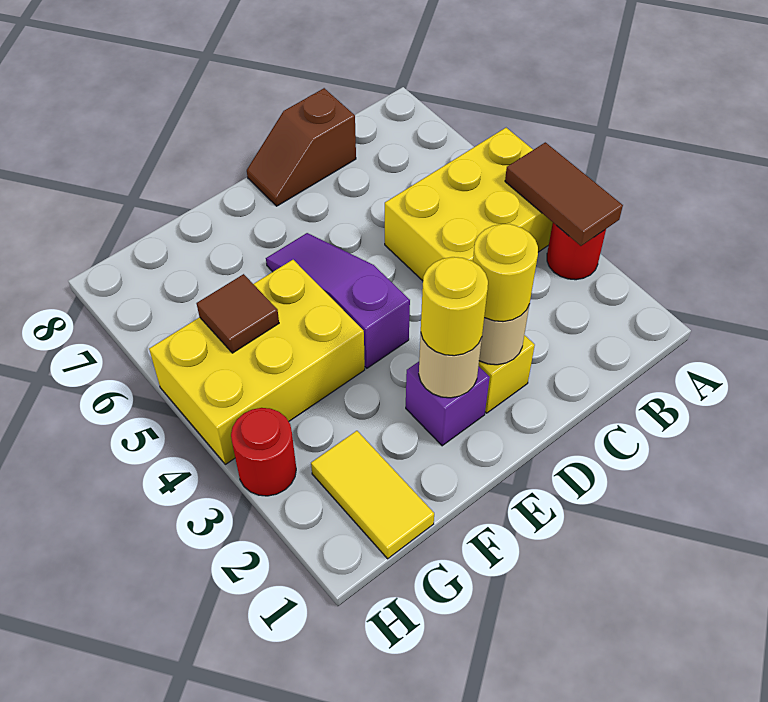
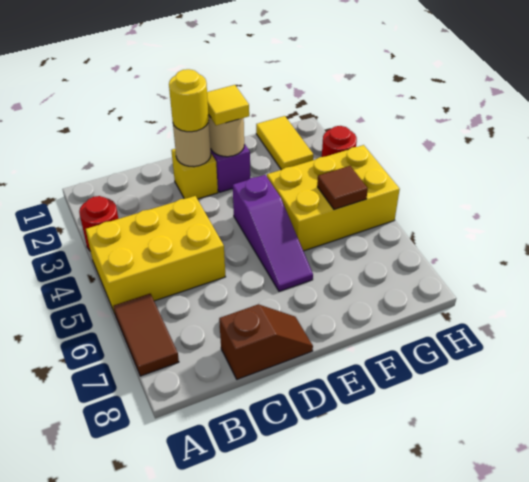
brown 1x2 tile [505,142,623,246] -> brown 1x2 tile moved to [113,294,179,376]
yellow 1x1 round brick [421,257,488,356] -> yellow 1x1 tile [207,85,249,125]

